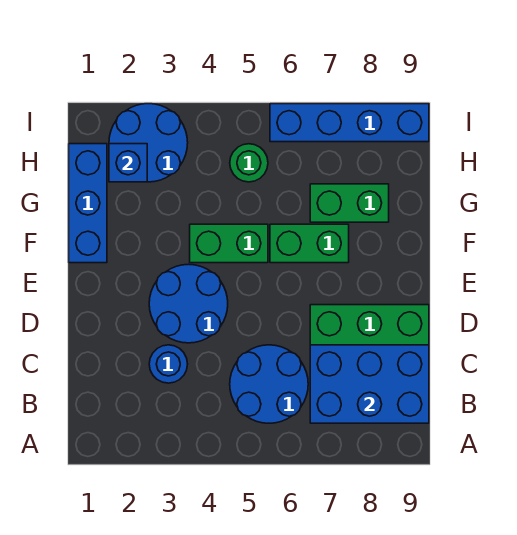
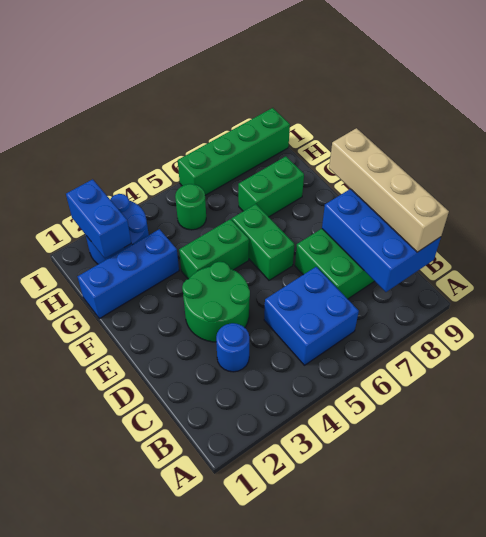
blue 2x2 round brick [230,345,308,423] -> blue 2x2 brick [264,267,359,365]
blue 2x3 brick [310,345,429,423] -> blue 2x3 brick turned to [322,189,441,292]
none -> tan 1x4 brick [329,128,449,252]
blue 2x2 round brick [149,264,228,343] -> green 2x2 round brick [182,262,250,342]
blue 1x3 brick [69,144,107,263] -> blue 1x3 brick turned to [77,229,179,319]
green 1x2 brick [270,224,349,263] -> green 1x2 brick turned to [232,204,294,280]
blue 1x1 brick [109,144,147,182] -> blue 1x2 brick [66,179,131,258]
blue 1x4 brick [270,104,429,142] -> green 1x4 brick [178,108,290,195]

